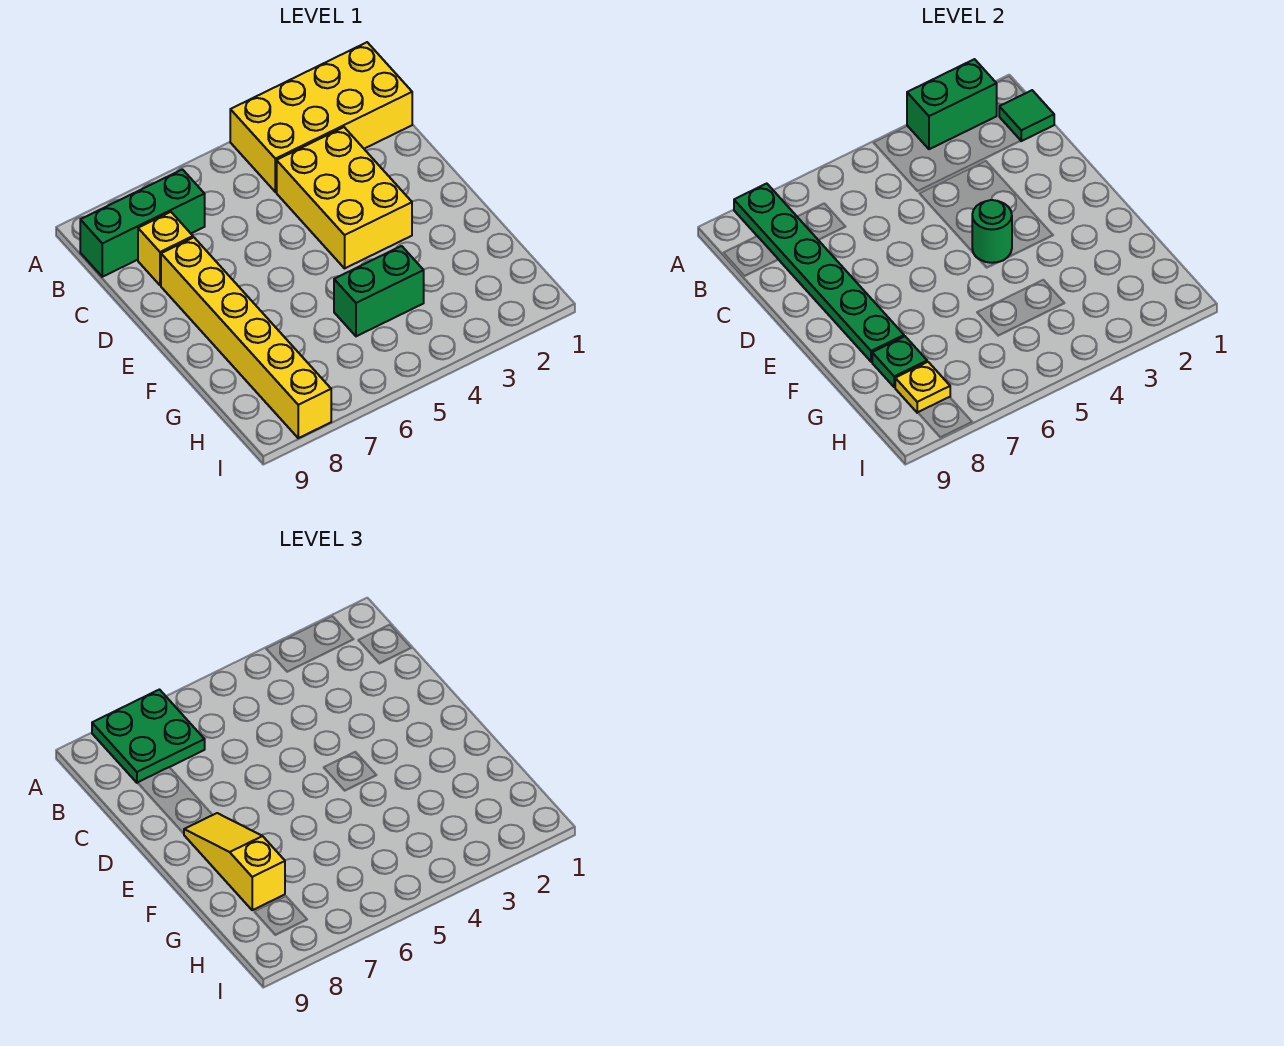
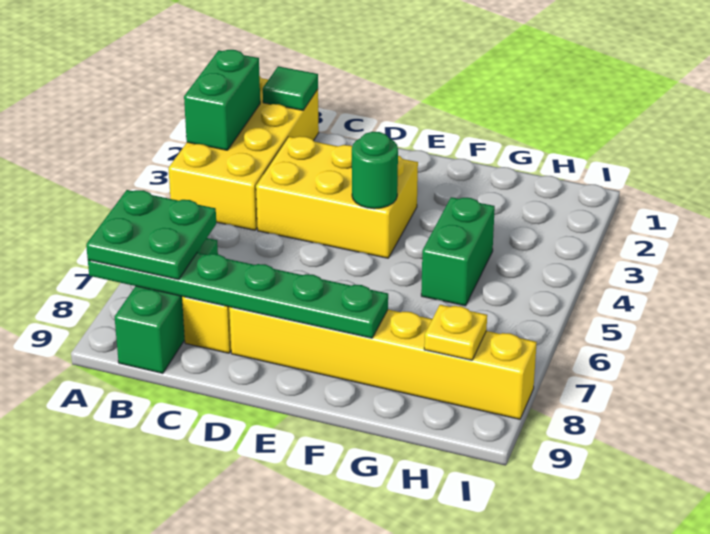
yellow 1x3 slope [184,813,285,910] -> none
green 1x1 plate [872,336,927,387] -> none

